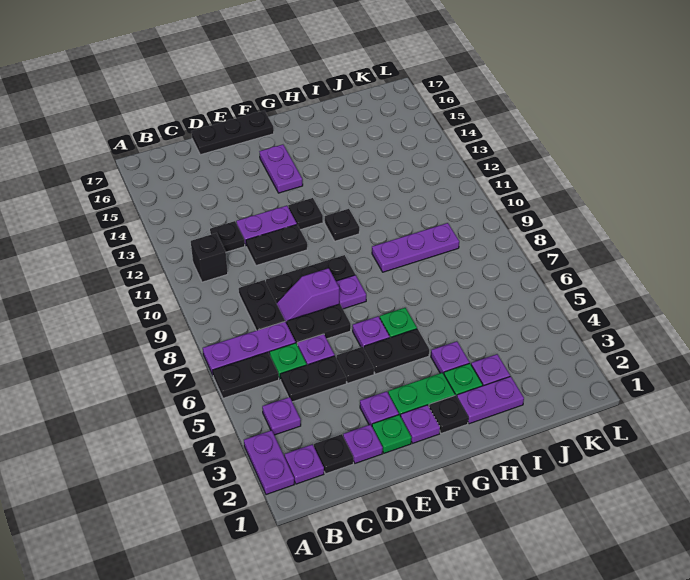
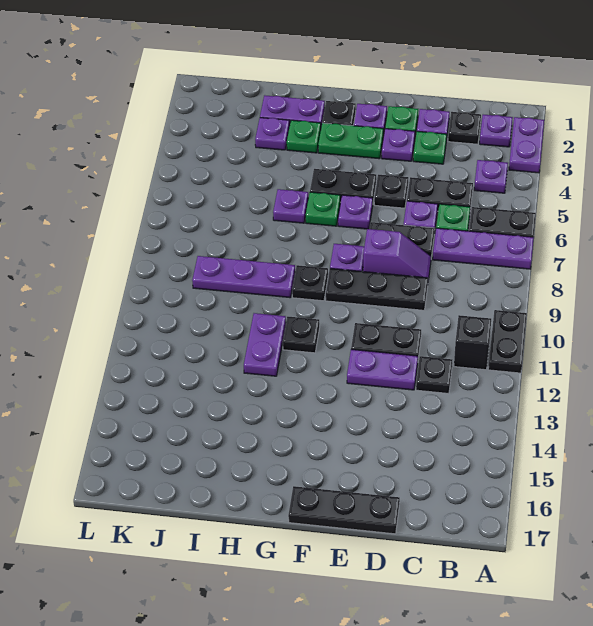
black 1x2 plate [239,280,285,331] -> black 1x2 plate moved to [488,310,527,373]
none -> green 1x1 plate [413,131,447,164]
black 1x1 plate [288,198,323,230] -> black 1x1 plate moved to [292,265,328,301]
purple 1x2 plate [259,145,303,193] -> purple 1x2 plate moved to [244,313,286,376]
purple 1x1 plate [431,341,470,374] -> purple 1x1 plate moved to [273,189,308,223]

